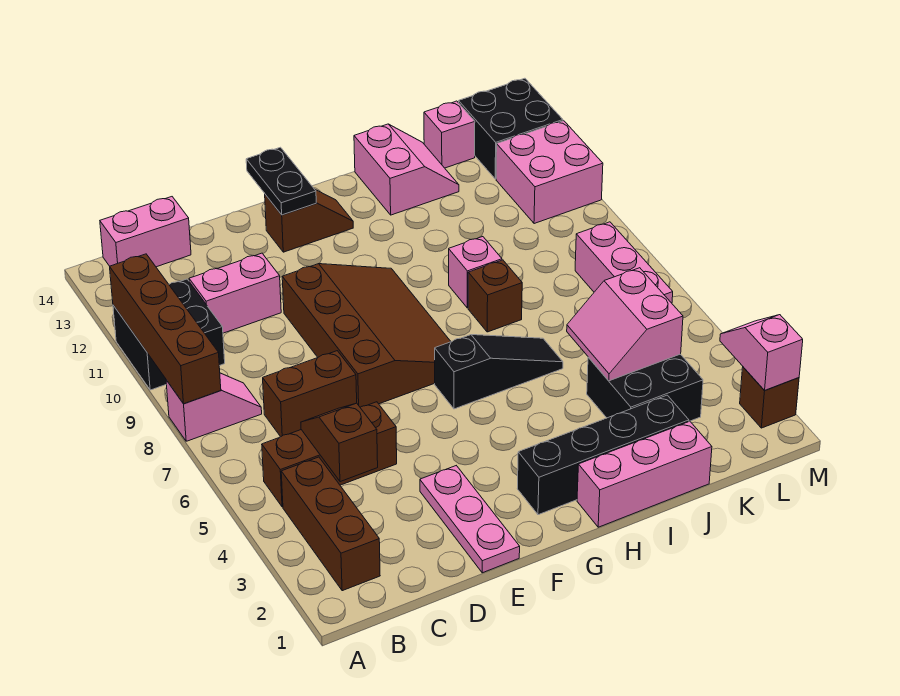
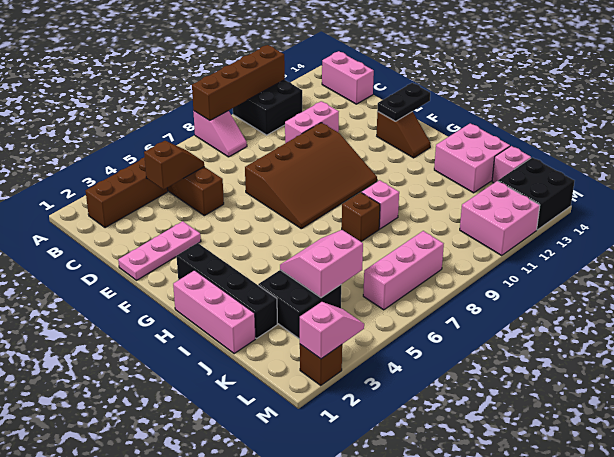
brown 1x2 brick [263,351,357,437] -> none
pink 1x2 brick [189,253,281,333] -> pink 1x2 brick turned to [285,101,339,143]
black 1x3 slope [435,335,563,409] -> none
pink 2x2 slope [354,124,459,215] -> pink 2x2 brick [434,123,510,193]

